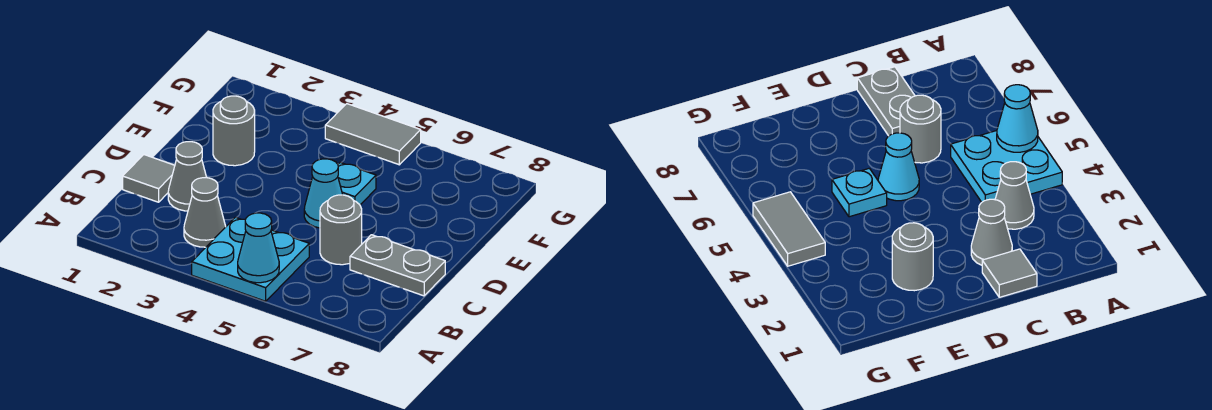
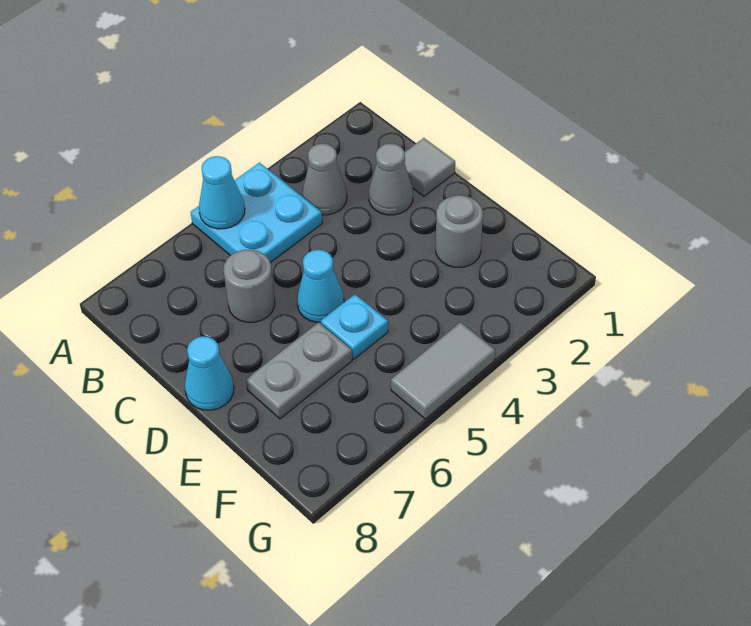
grey 1x2 plate [350,235,445,296] -> grey 1x2 plate moved to [246,322,352,419]
none -> cyan 1x1 cone [185,336,234,410]

